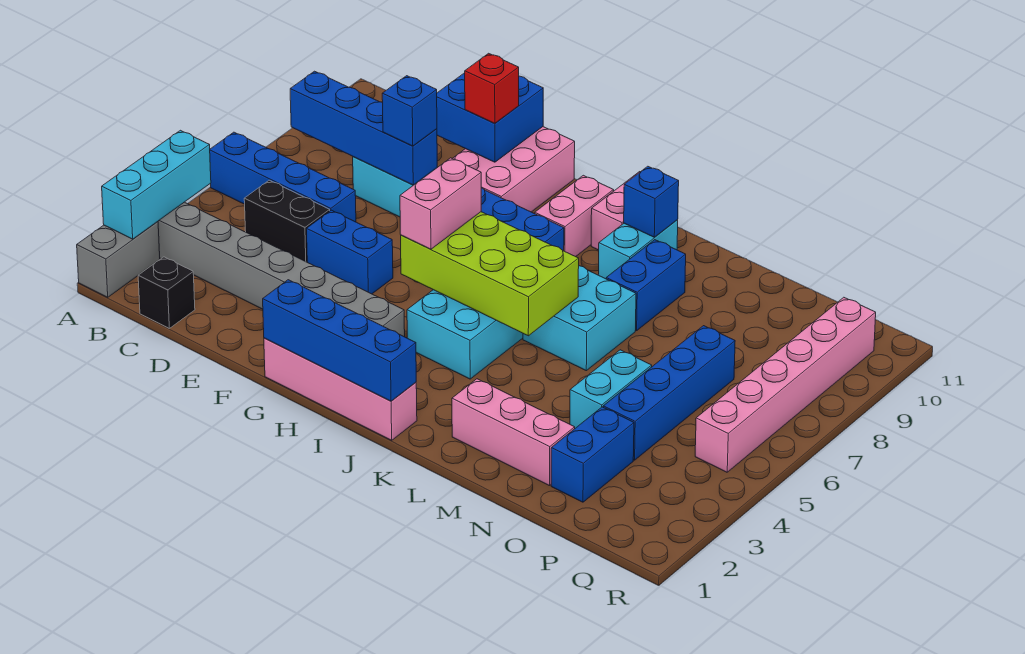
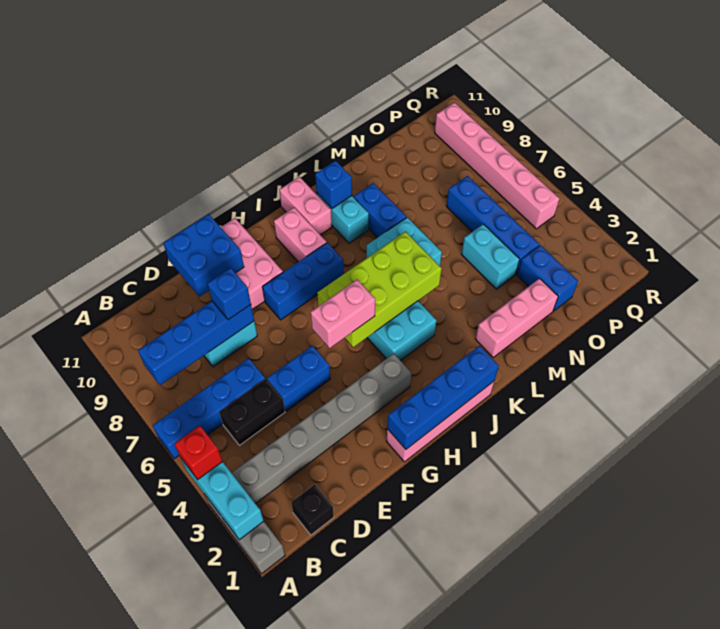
red 1x1 brick [465,53,519,124] -> red 1x1 brick moved to [175,426,223,480]
pink 1x2 brick [400,158,481,249] -> pink 1x2 brick turned to [311,280,375,348]

